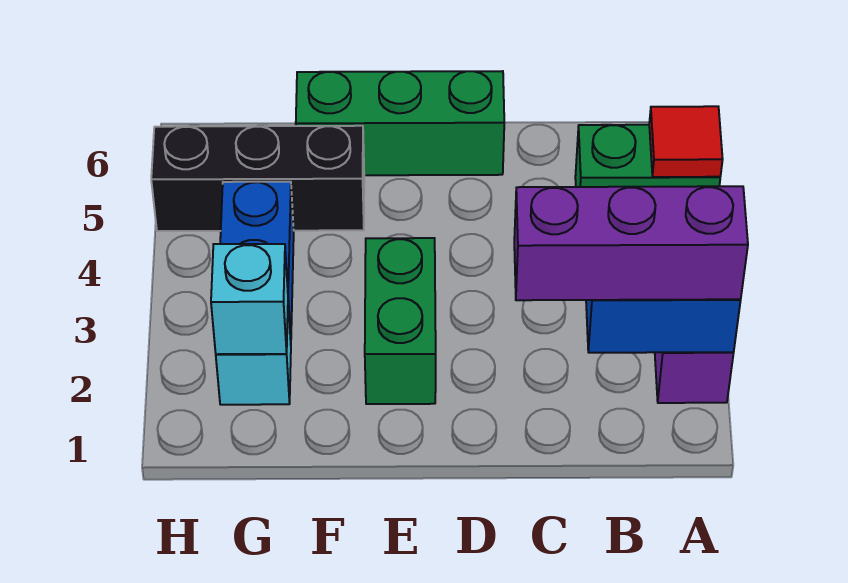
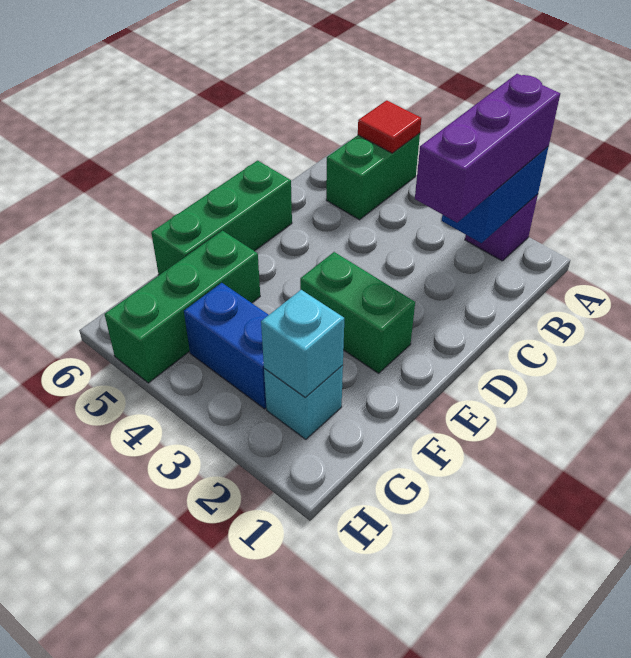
black 1x3 brick [151,126,364,231] -> green 1x3 brick [105,231,260,383]

